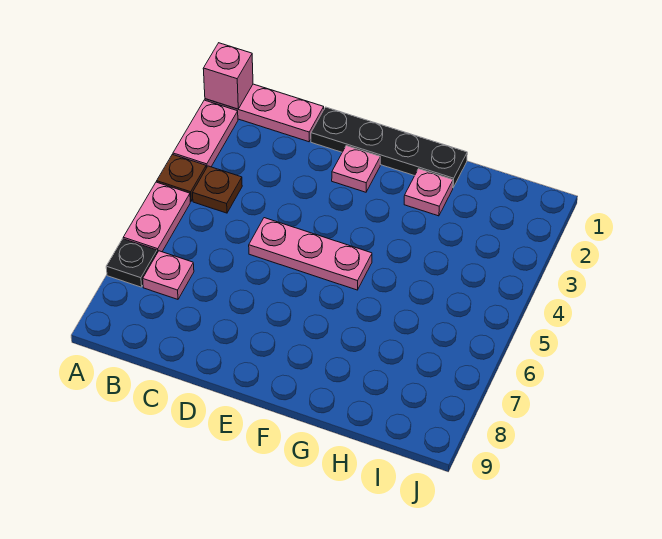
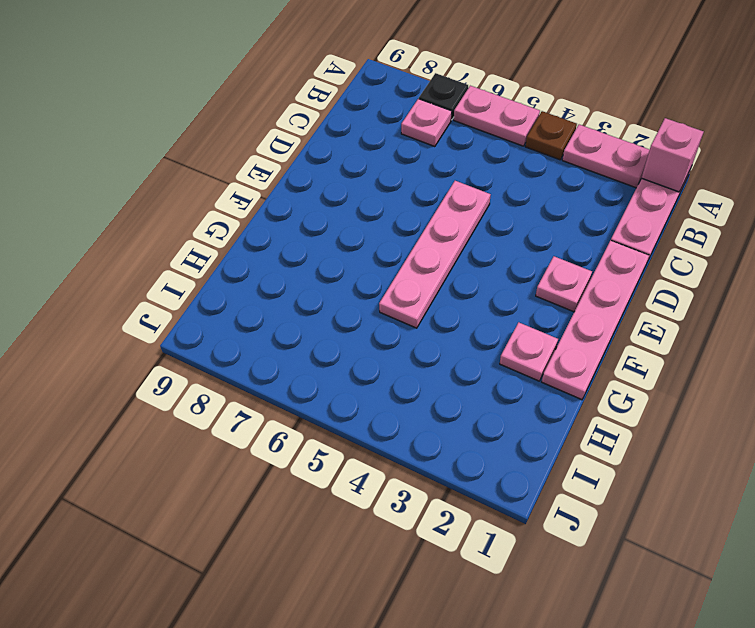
brown 1x1 plate [193,166,242,213] -> none
black 1x4 plate [311,107,467,187] -> pink 1x4 plate [542,240,649,400]
pink 1x3 plate [249,218,372,290] -> pink 1x4 plate [379,181,491,328]

